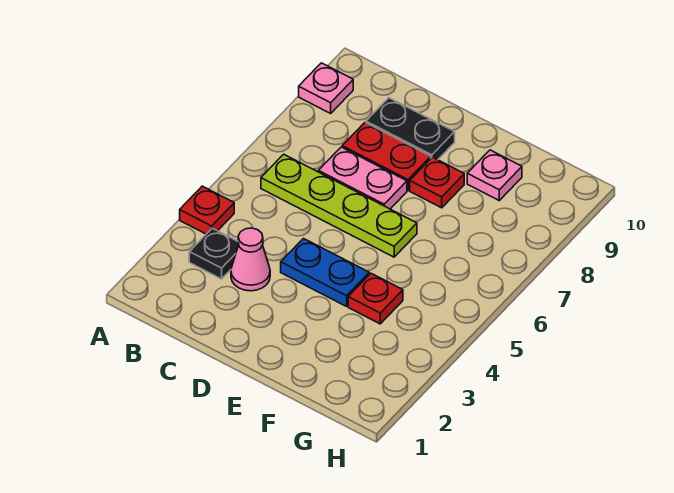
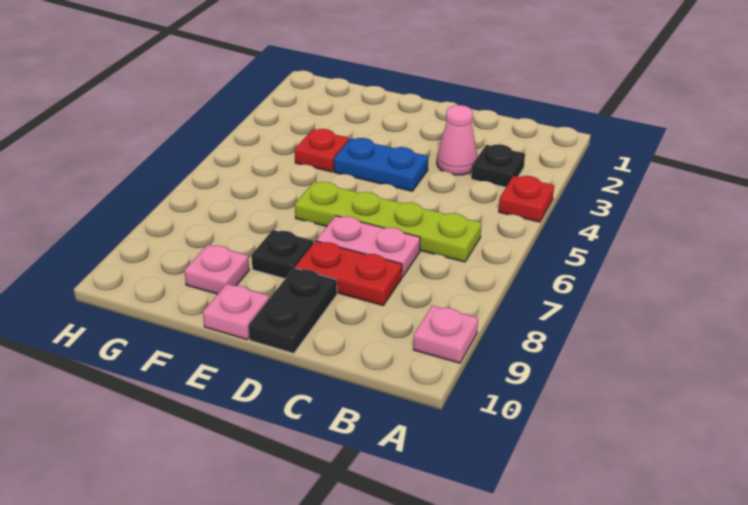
black 1x2 plate [366,98,455,160] -> black 1x2 plate turned to [248,268,337,353]
red 1x1 plate [410,157,464,208] -> black 1x1 plate [251,230,313,279]
none -> pink 1x1 plate [203,284,269,340]

